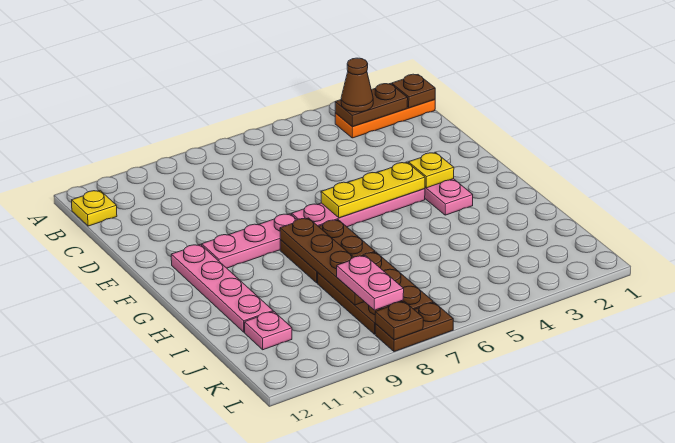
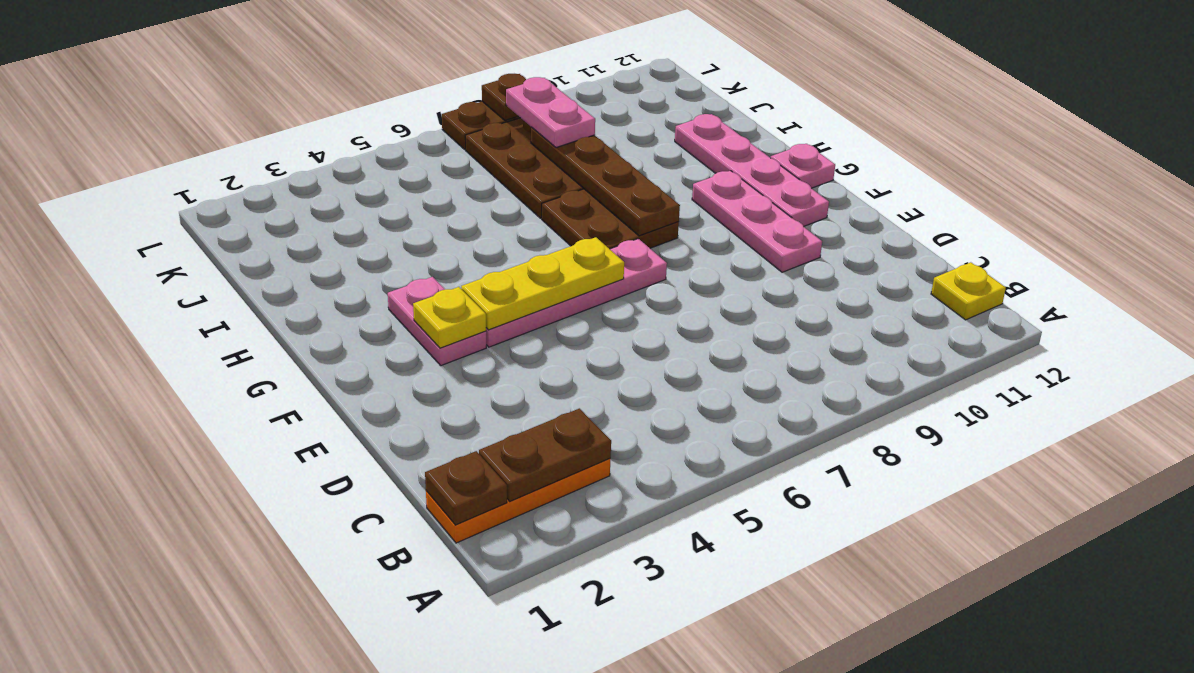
brown 1x1 cone [341,58,373,112] -> none
pink 1x3 plate [202,214,297,268] -> pink 1x3 plate turned to [692,171,822,272]
pink 1x1 plate [245,311,292,350] -> pink 1x1 plate moved to [771,144,835,188]

